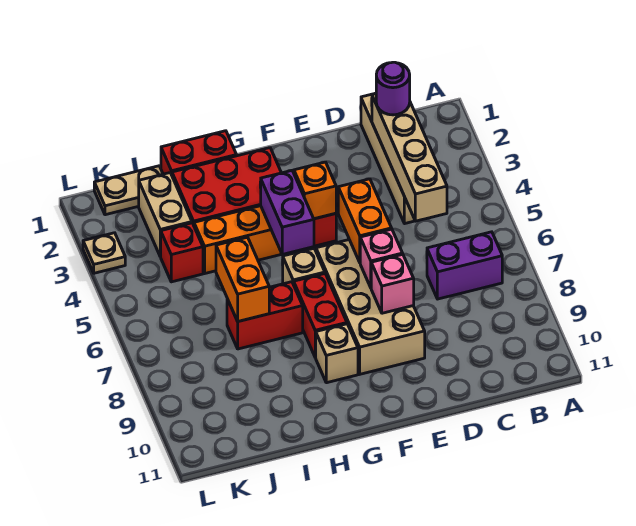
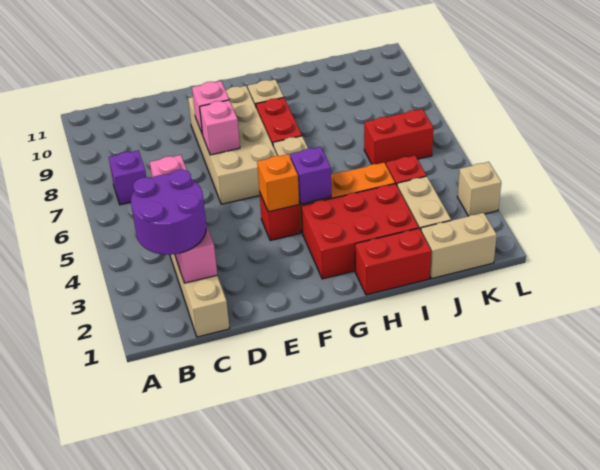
purple 1x2 brick [427,232,502,299] -> purple 1x1 brick [109,150,146,205]
tan 1x4 brick [372,94,447,221] -> pink 1x4 brick [150,155,217,283]
purple 1x1 round brick [376,62,410,115] -> purple 2x2 round brick [131,169,206,255]
orange 1x2 brick [338,179,392,262] -> none
purple 1x2 brick [260,170,314,254] -> purple 1x1 brick [290,147,331,204]
red 1x2 brick [227,282,303,349] -> red 1x2 brick moved to [364,109,434,164]
orange 1x2 brick [216,237,269,321] -> none
tan 1x2 plate [94,166,163,215] -> tan 1x2 brick [421,213,497,279]
tan 1x1 plate [83,233,125,273] -> tan 1x1 brick [458,162,501,216]

